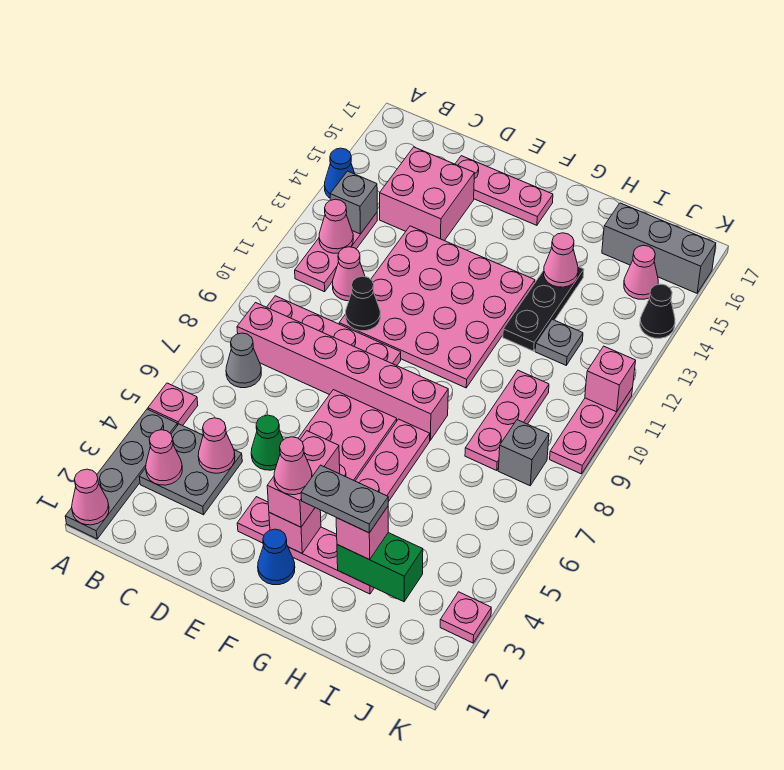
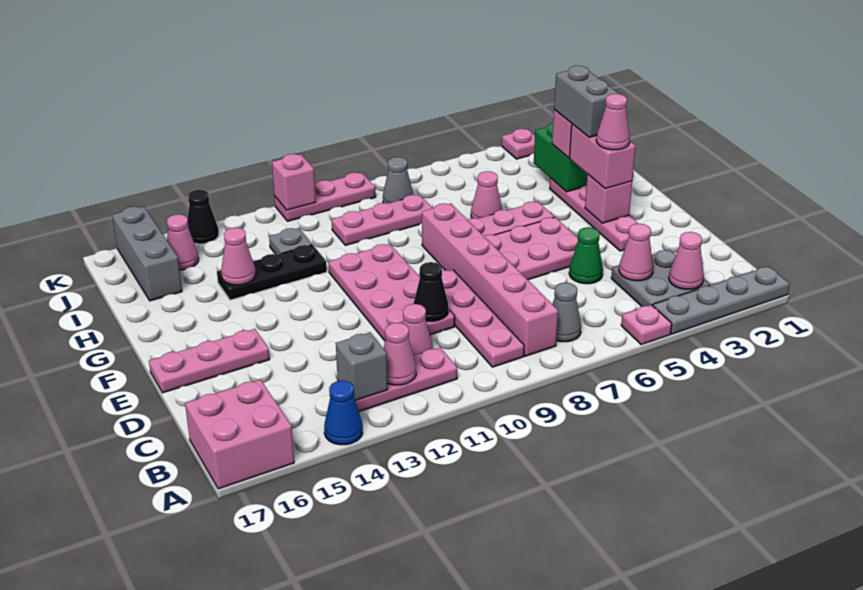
pink 1x1 cone [72,469,109,525] -> pink 1x1 cone moved to [471,171,502,219]
pink 2x2 brick [380,147,474,241] -> pink 2x2 brick moved to [185,380,294,489]
pink 4x4 plate [339,226,535,388] -> pink 2x4 plate [328,244,455,341]
pink 1x3 plate [455,156,553,225] -> pink 1x3 plate turned to [149,329,270,393]
blue 1x1 cone [258,529,295,585] -> none
pink 1x2 brick [267,431,340,527] -> pink 1x2 brick turned to [570,124,636,189]
grey 1x2 plate [301,465,388,533] -> grey 1x2 brick [554,66,619,137]
grey 1x1 brick [498,420,549,486] -> grey 1x1 cone [383,157,413,204]

